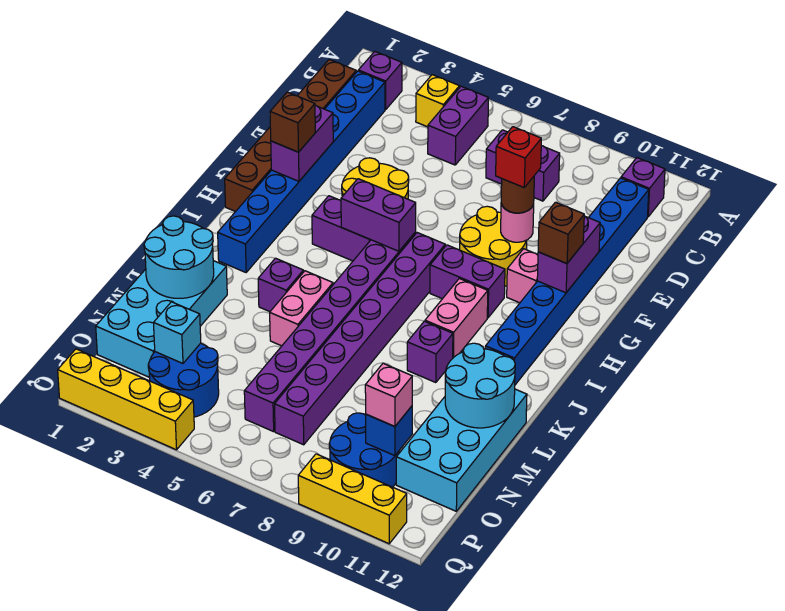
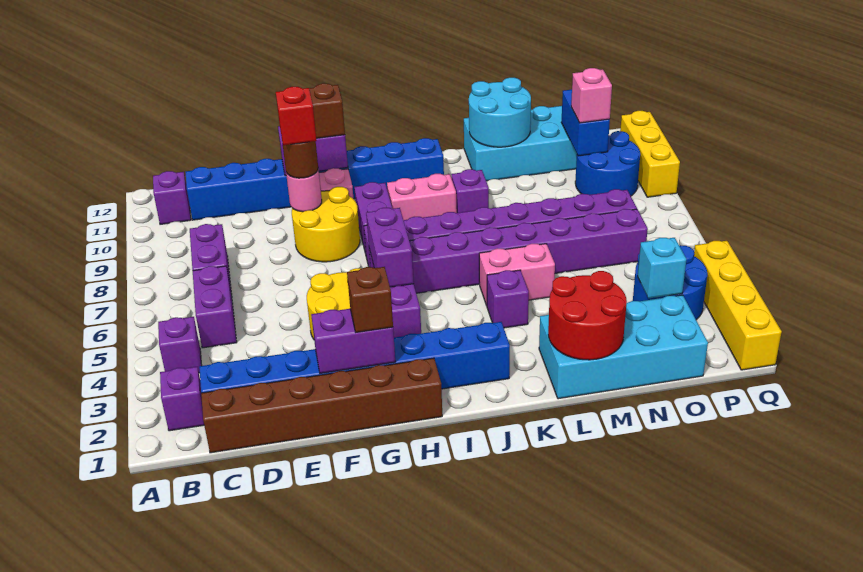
yellow 1x1 brick [416,75,460,127] -> purple 1x1 brick [158,317,202,373]
purple 1x2 brick [428,86,488,165] -> purple 1x2 brick turned to [193,266,237,348]
cyan 2x2 round brick [144,216,214,298] -> red 2x2 round brick [548,271,627,360]
blue 1x1 brick [366,406,412,456] -> blue 1x2 brick [561,90,610,156]

